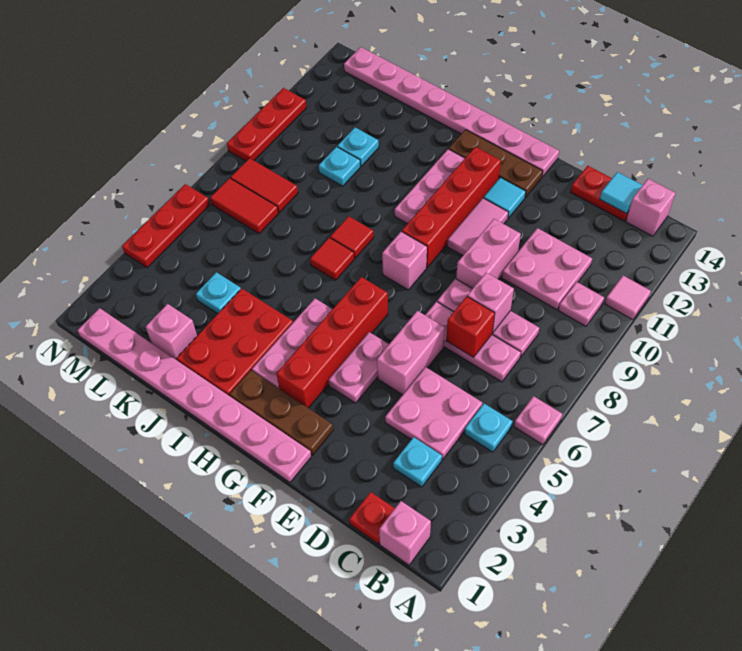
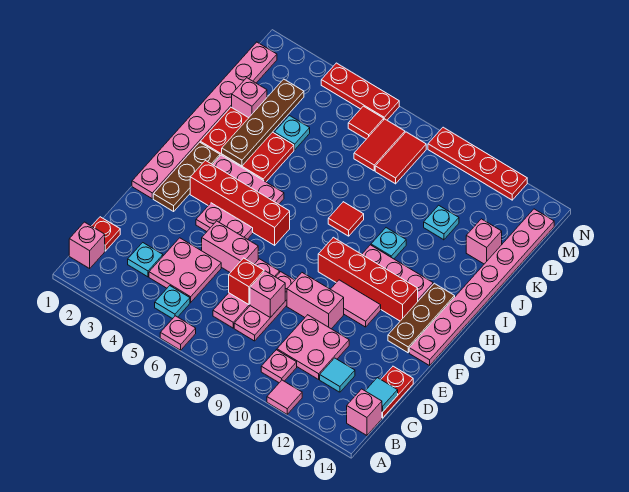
cyan 1x1 tile [484,177,526,218] -> cyan 1x1 tile moved to [320,358,355,392]
pink 1x1 brick [382,232,427,290] -> pink 1x1 brick moved to [466,219,502,264]
none -> brown 1x4 plate [222,79,304,166]
red 1x1 tile [310,238,354,280] -> red 1x1 tile moved to [348,106,384,139]
cyan 1x1 plate [319,147,360,186] -> cyan 1x1 plate moved to [371,228,406,259]
red 1x3 plate [227,88,307,161] -> red 1x4 plate [428,127,527,200]

